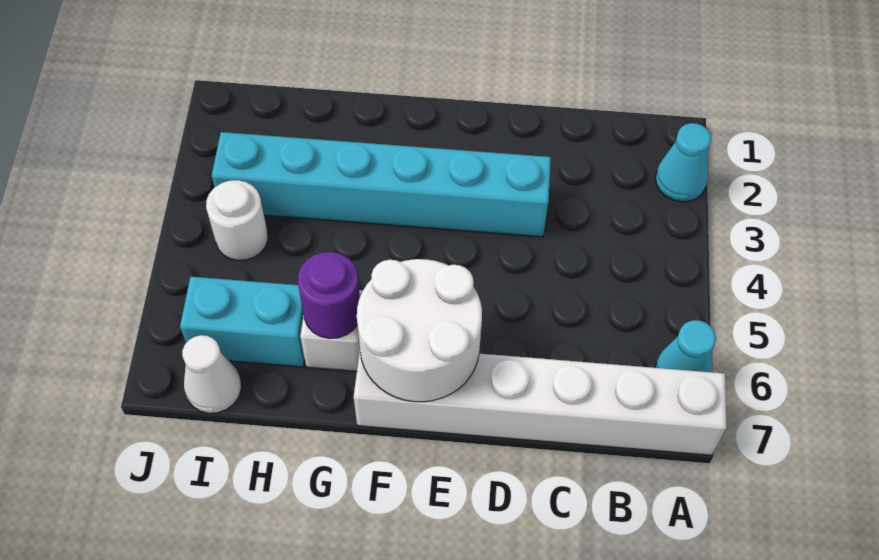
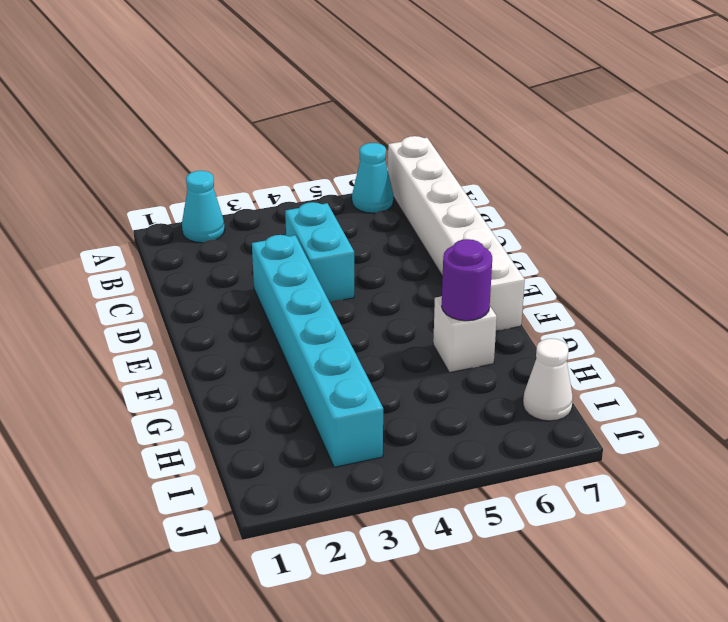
white 2x2 round brick [357,259,482,402] -> none
cyan 1x2 brick [180,277,305,367] -> cyan 1x2 brick moved to [285,202,354,302]
white 1x1 round brick [206,180,268,260] -> none

